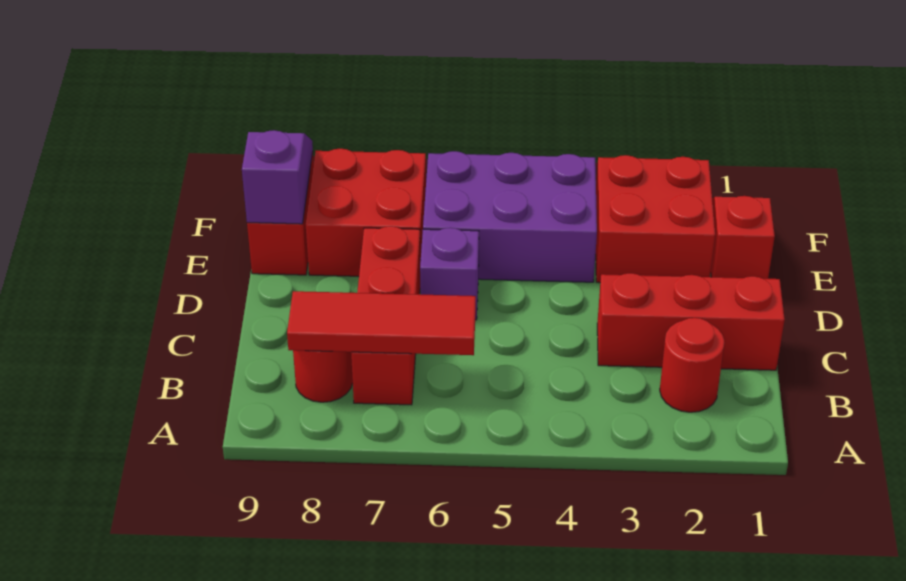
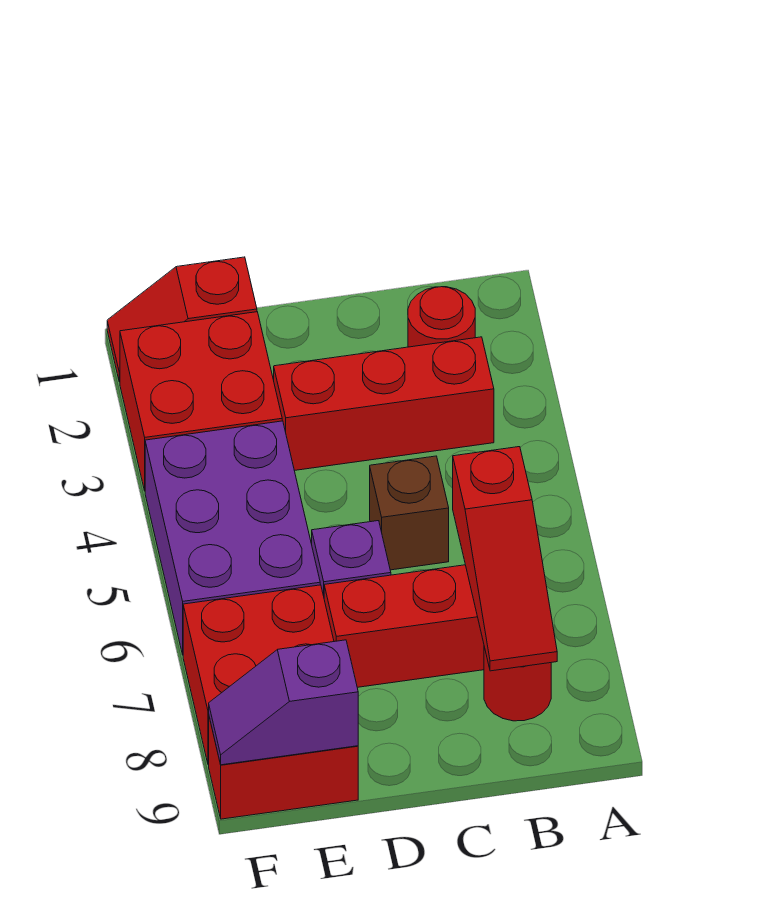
red 1x3 tile [287,291,476,355] -> red 1x3 slope [453,447,557,671]
red 1x3 brick [597,273,785,370] -> red 1x3 brick turned to [274,337,494,471]
none -> brown 1x1 brick [370,456,449,570]

